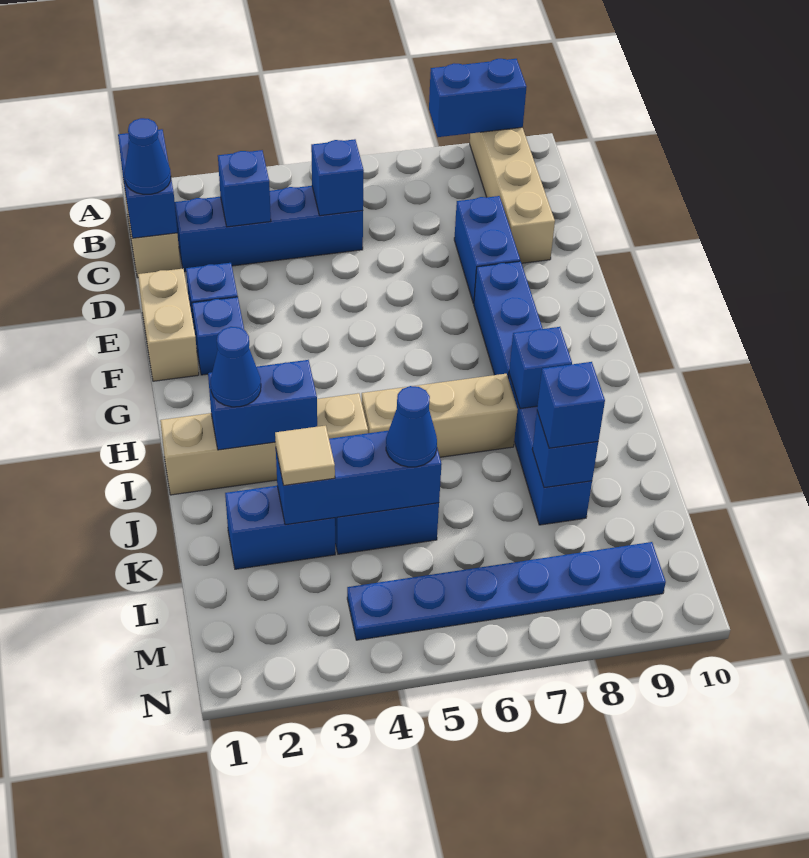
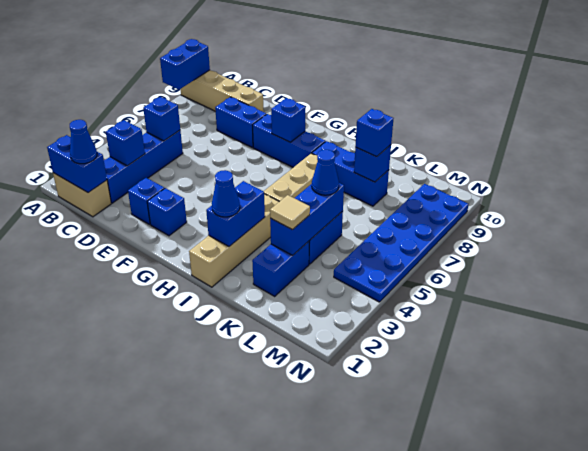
tan 1x2 brick [138,269,199,381] -> none
blue 1x1 brick [509,327,572,409] -> blue 1x1 brick moved to [271,98,306,142]
blue 1x6 plate [347,542,666,640] -> blue 2x6 plate [334,184,469,302]

